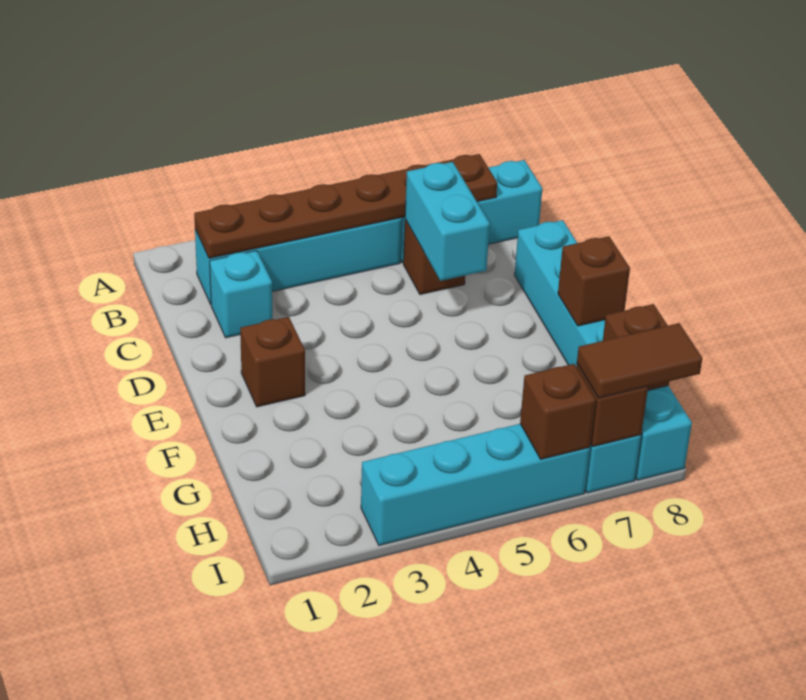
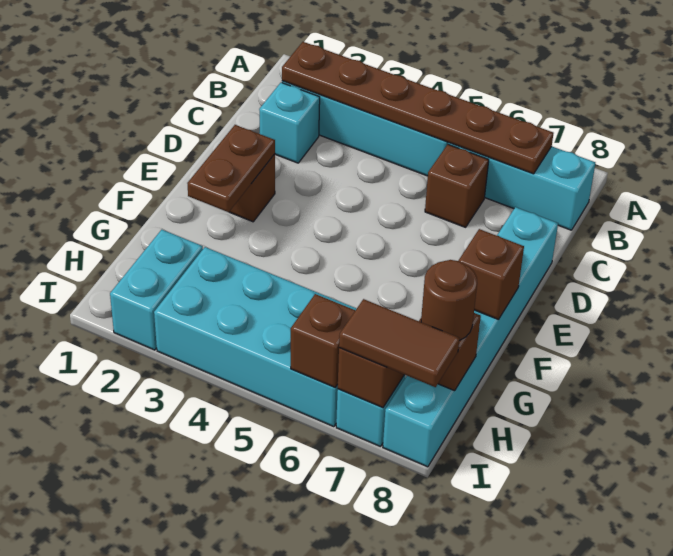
cyan 1x2 brick [405,162,490,281] -> cyan 1x2 brick moved to [110,230,203,350]
none -> brown 1x2 plate [187,125,275,212]
none -> brown 1x1 round brick [421,260,477,341]
cyan 1x4 brick [361,424,590,545] -> cyan 2x4 brick [154,247,356,427]

